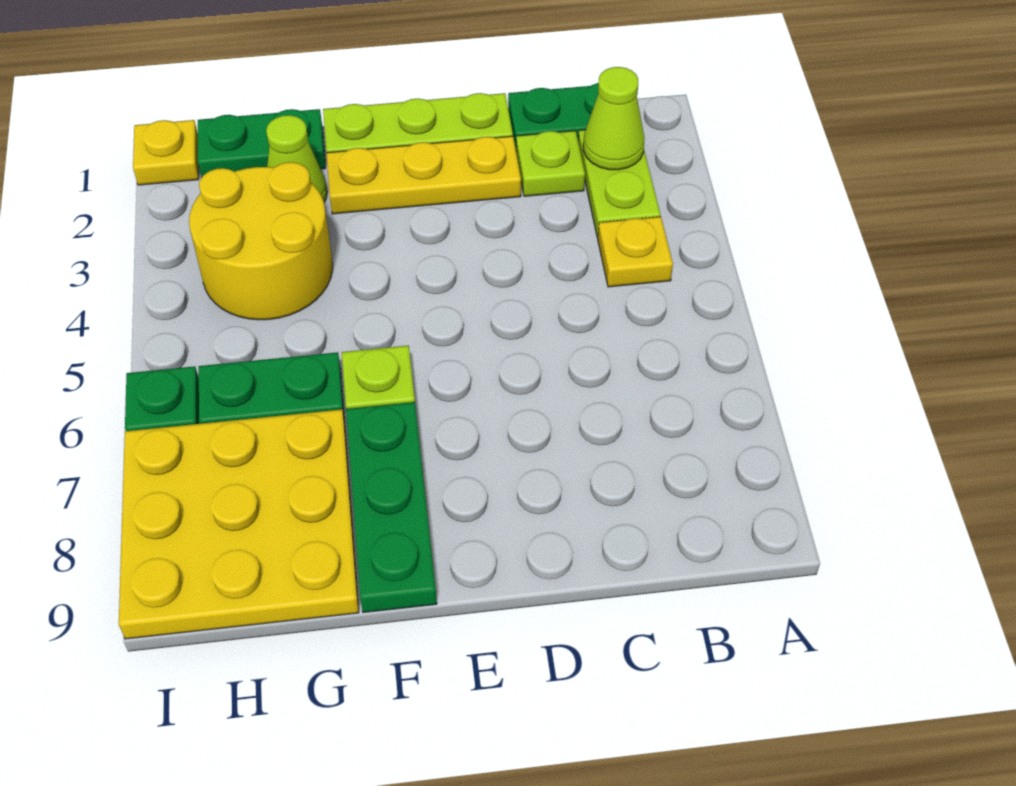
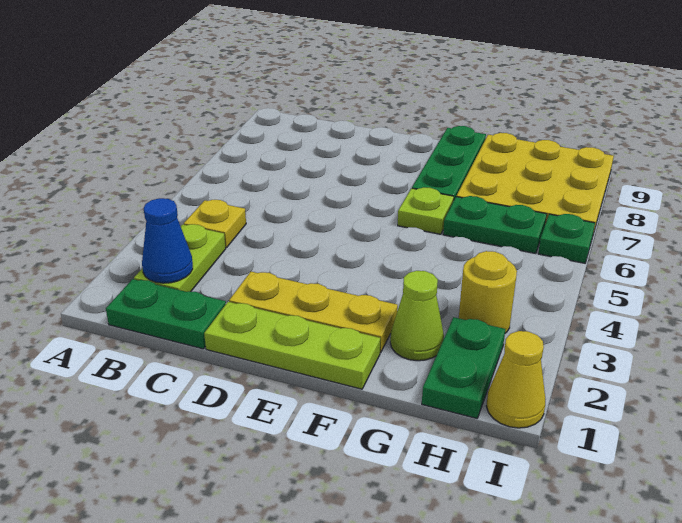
lime 1x1 cone [583,67,644,170] -> blue 1x1 cone [142,198,193,283]
lime 1x1 plate [516,131,585,196] -> none
green 1x2 plate [198,109,325,178] -> green 1x2 plate turned to [422,317,505,418]
yellow 2x2 round brick [189,162,333,320] -> yellow 1x1 round brick [459,251,517,333]
yellow 1x1 plate [133,120,199,185] -> yellow 1x1 cone [486,331,545,428]

